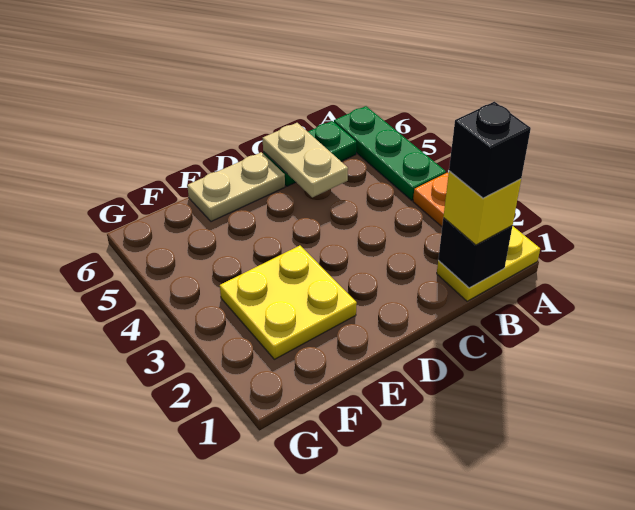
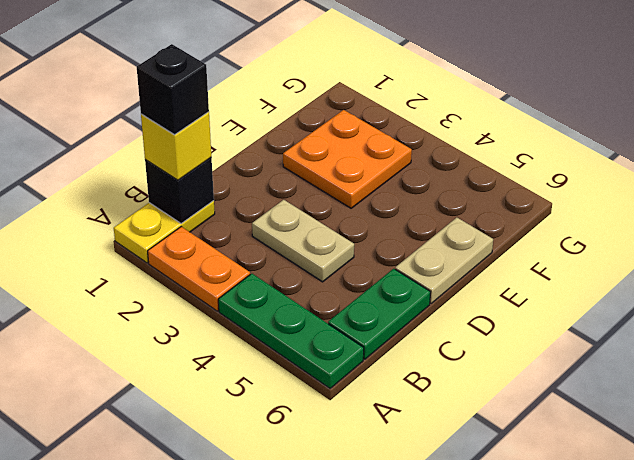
tan 1x2 plate [263,123,348,197] -> tan 1x2 plate moved to [252,200,354,282]
yellow 2x2 plate [220,246,357,359] -> orange 2x2 plate [283,110,412,208]

